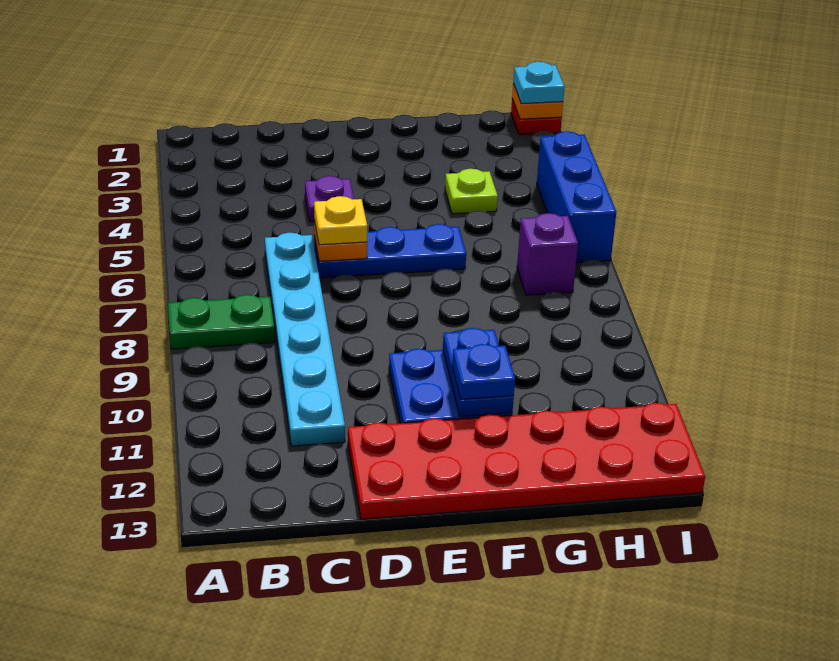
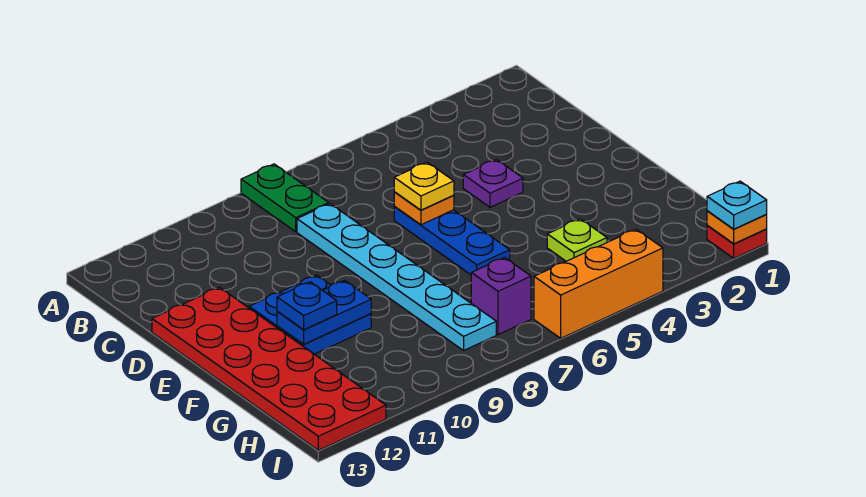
cyan 1x6 plate [265,233,345,446] -> cyan 1x6 plate turned to [297,204,496,350]
blue 1x3 brick [537,131,616,262] -> orange 1x3 brick [534,229,663,338]

